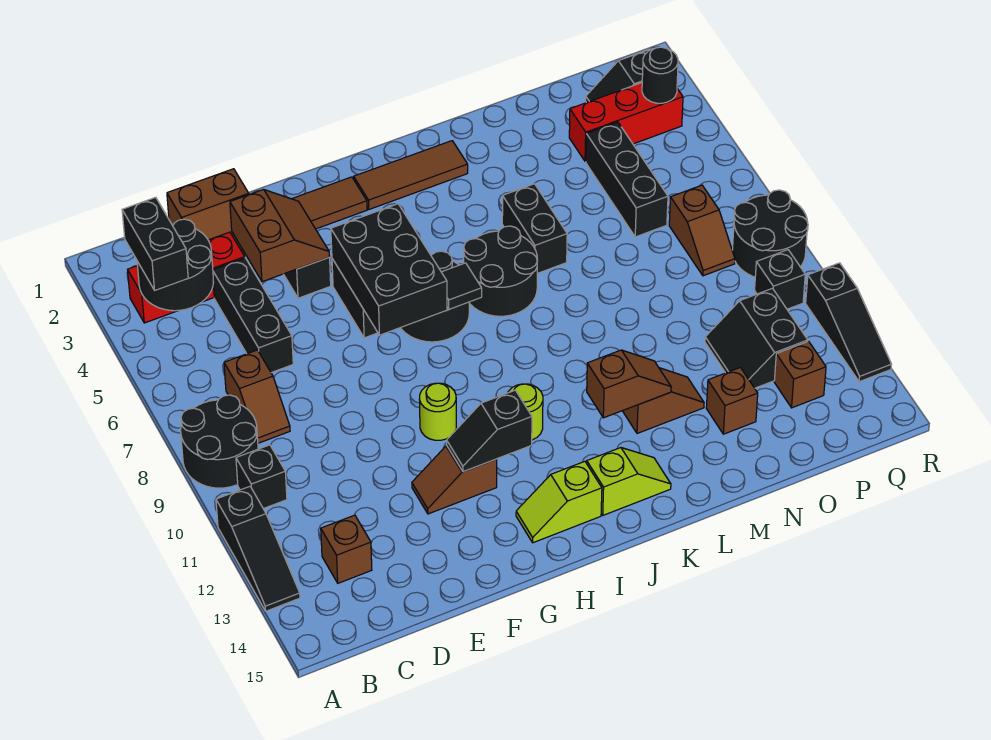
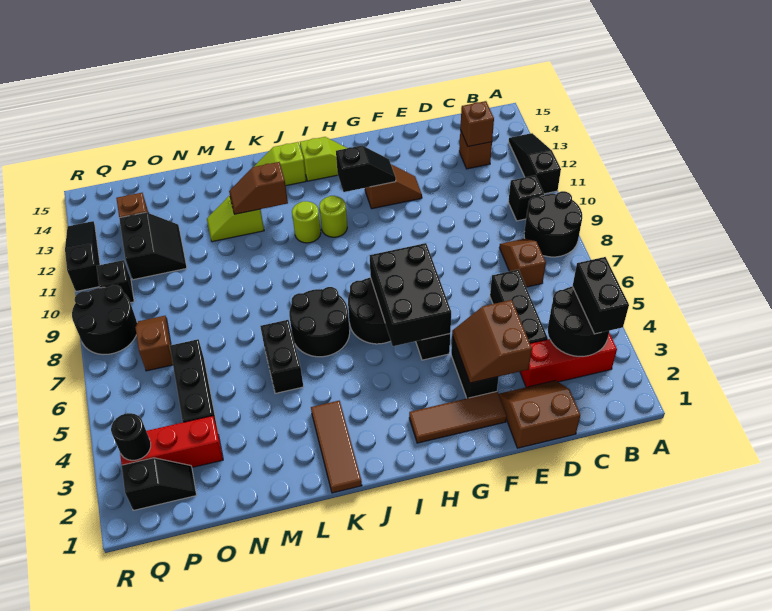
lime 1x1 round brick [420,383,456,440] -> lime 1x1 round brick moved to [292,201,321,243]
brown 1x3 tile [354,141,468,209] -> brown 1x3 tile turned to [311,401,362,493]
black 1x1 tile [442,263,482,309] -> none
brown 1x2 slope [623,368,704,433] -> lime 1x2 slope [207,196,264,242]
brown 1x1 brick [706,367,758,434] -> brown 1x1 brick moved to [460,101,494,147]

